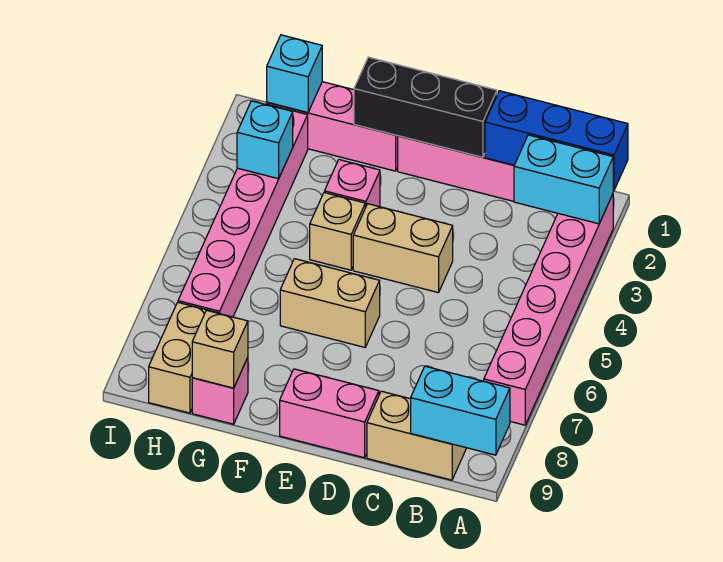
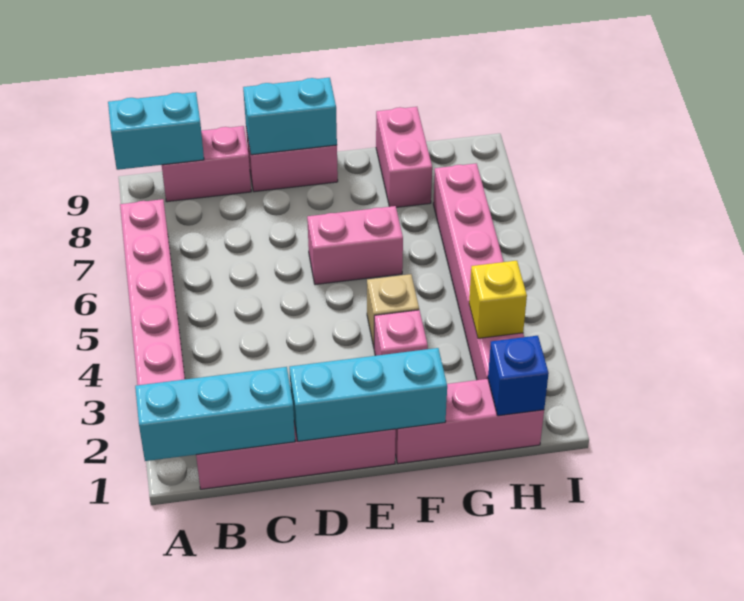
blue 1x3 brick [485,91,628,191] -> cyan 1x3 brick [135,367,295,461]
cyan 1x2 brick [514,135,613,224] -> cyan 1x2 brick moved to [243,78,337,155]
tan 1x2 brick [367,391,466,480] -> pink 1x2 brick [162,126,251,202]
black 1x3 brick [354,57,497,157] -> cyan 1x3 brick [289,348,447,441]
tan 1x2 brick [353,204,453,293] -> none
tan 1x2 brick [280,259,380,347] -> pink 1x2 brick [307,206,403,285]
pink 1x1 brick [192,358,248,424] -> pink 1x2 brick [376,107,432,207]
tan 1x1 brick [192,310,248,388] -> none
cyan 1x1 brick [267,35,322,113] -> blue 1x1 brick [488,336,549,416]
cyan 1x1 brick [237,101,293,179] -> yellow 1x1 brick [469,261,527,338]
tan 1x2 brick [149,302,217,413] -> none

